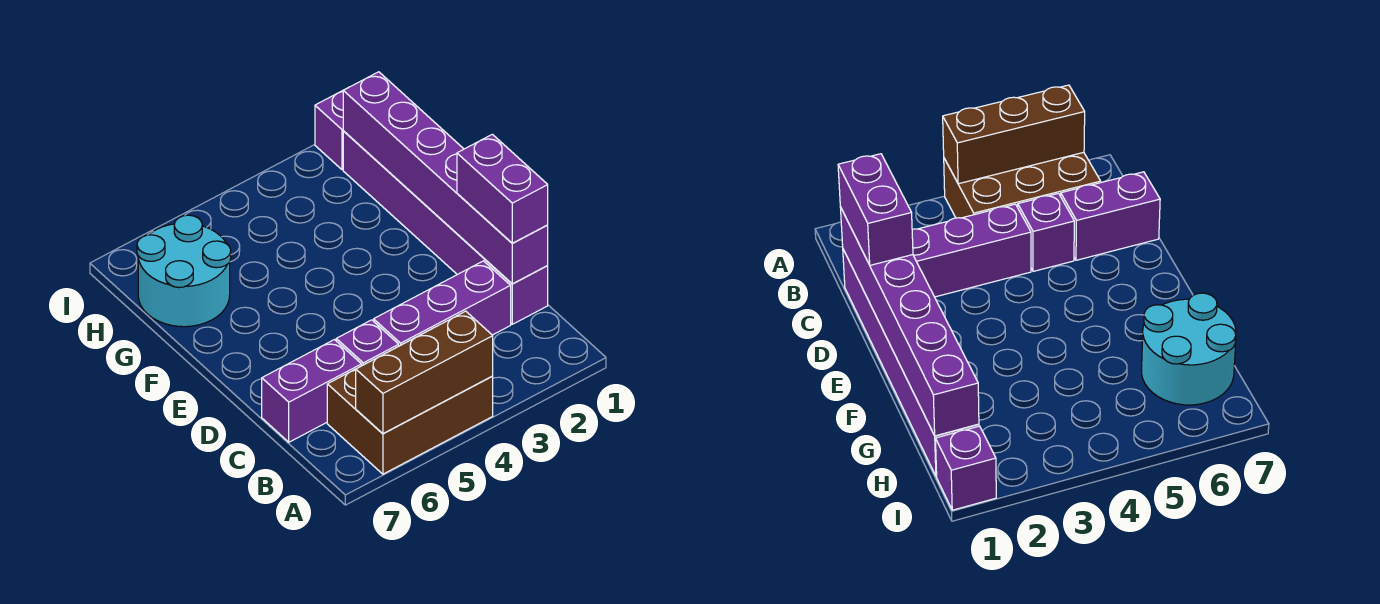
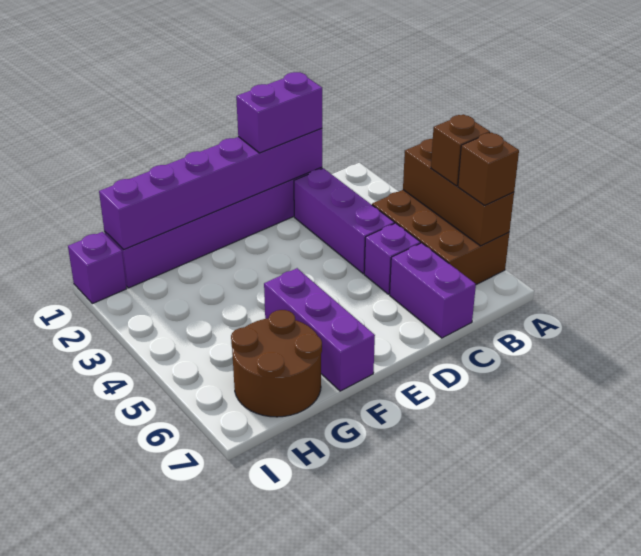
none -> brown 1x1 brick [431,114,490,186]
none -> brown 1x1 brick [458,132,519,206]
none -> purple 1x3 brick [264,268,375,391]
cyan 2x2 round brick [137,215,231,327] -> brown 2x2 round brick [231,310,322,417]

